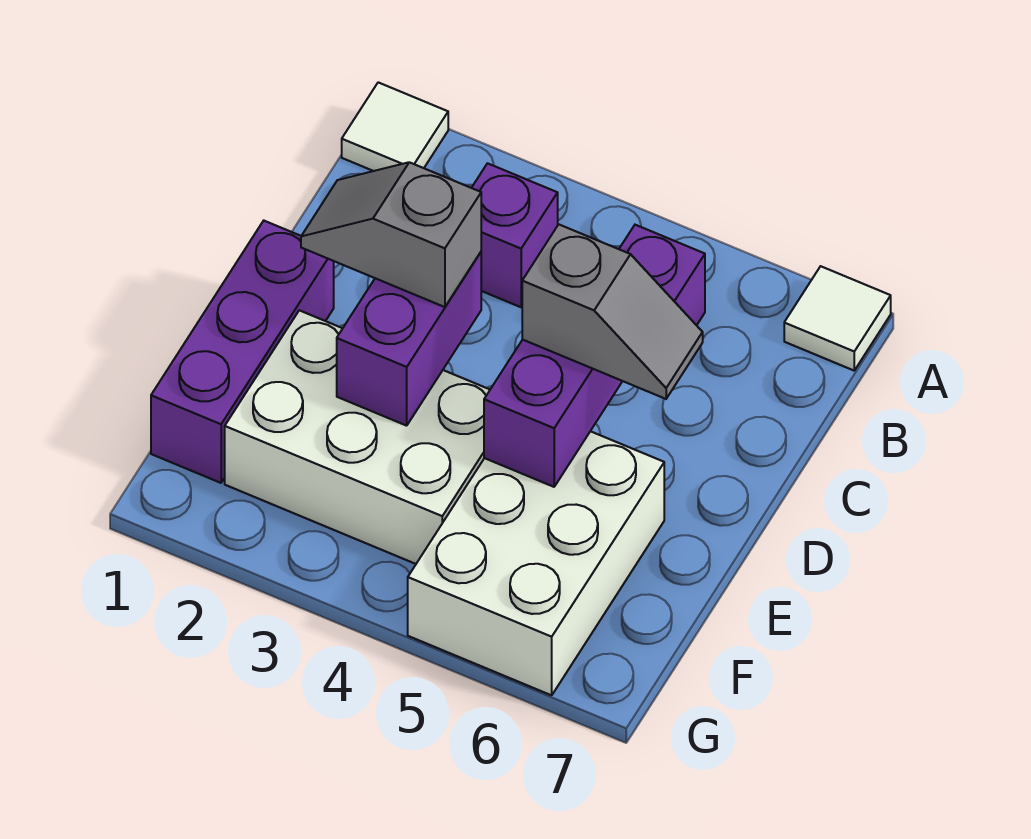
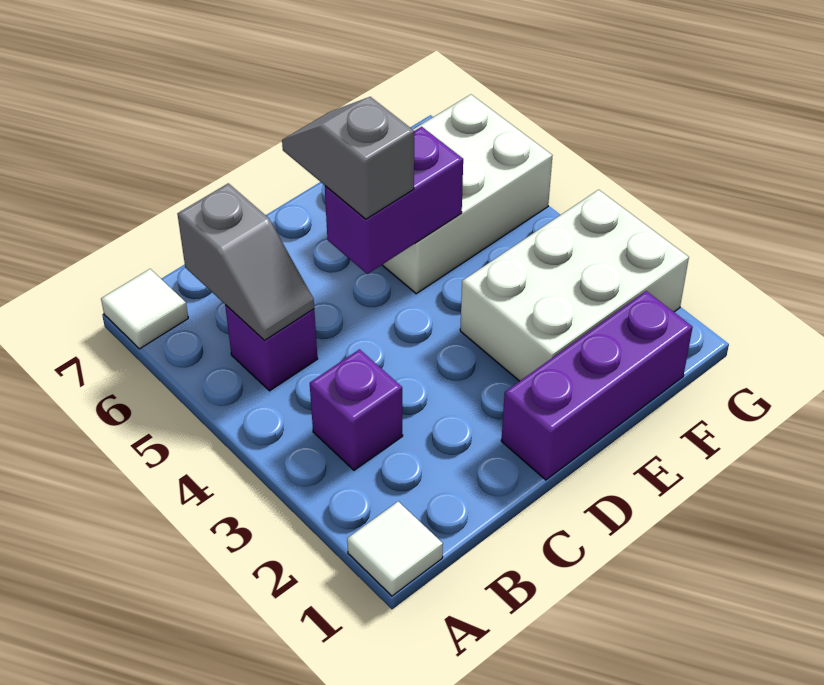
grey 1x2 slope [301,162,481,307] -> grey 1x2 slope moved to [178,183,314,340]
purple 1x2 brick [337,252,481,426] -> none
white 2x3 brick [225,310,490,564] -> white 2x3 brick turned to [460,190,689,381]

